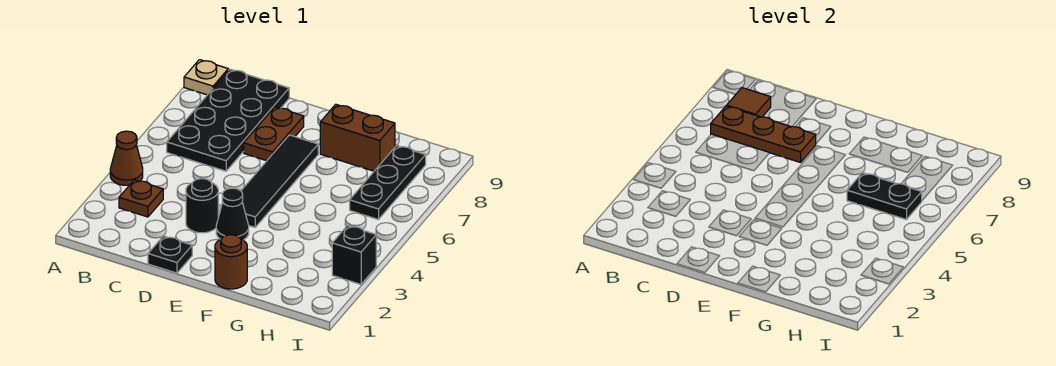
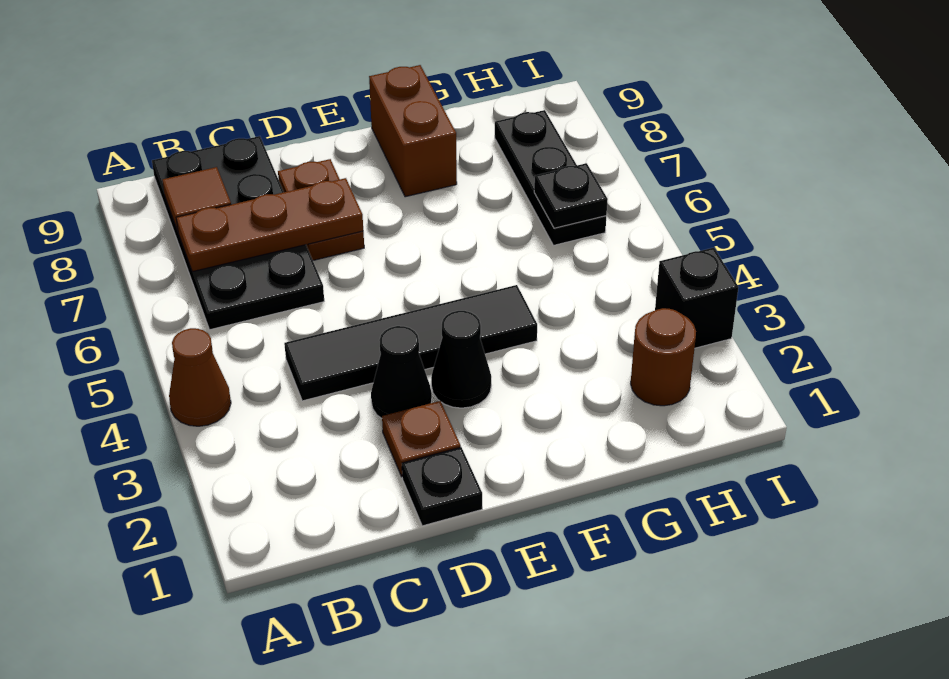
tan 1x1 plate [184,60,228,95] -> none
brown 1x1 plate [119,180,163,217] -> brown 1x1 plate moved to [382,401,461,477]
black 1x1 round brick [186,179,218,233] -> black 1x1 cone [371,326,432,418]
black 1x4 tile [241,135,318,227] -> black 1x4 tile turned to [284,285,537,401]
brown 1x1 round brick [215,235,247,289] -> brown 1x1 round brick moved to [631,308,696,406]
brown 1x2 brick [320,104,395,171] -> brown 1x2 brick turned to [369,65,457,197]
black 1x2 plate [847,173,922,220] -> black 1x1 plate [534,163,608,228]

